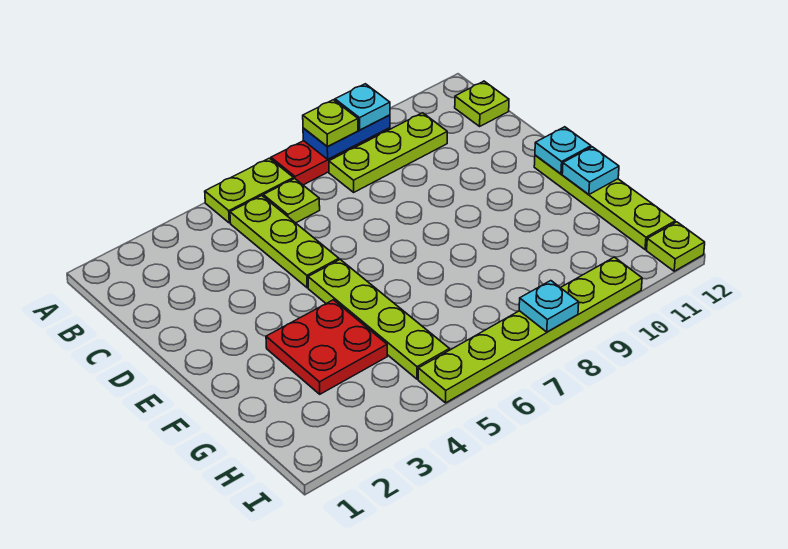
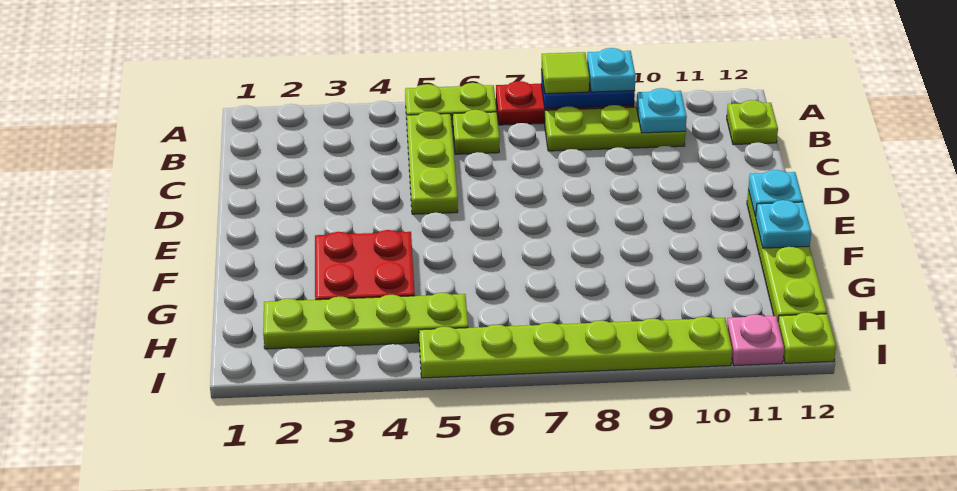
lime 1x1 plate [303,100,358,147] -> lime 1x1 tile [542,52,589,94]
lime 1x4 plate [308,260,449,379] -> lime 1x4 plate turned to [263,293,468,349]
cyan 1x1 plate [519,281,579,332] -> cyan 1x1 plate moved to [637,88,687,133]
none -> pink 1x1 plate [727,315,784,366]

